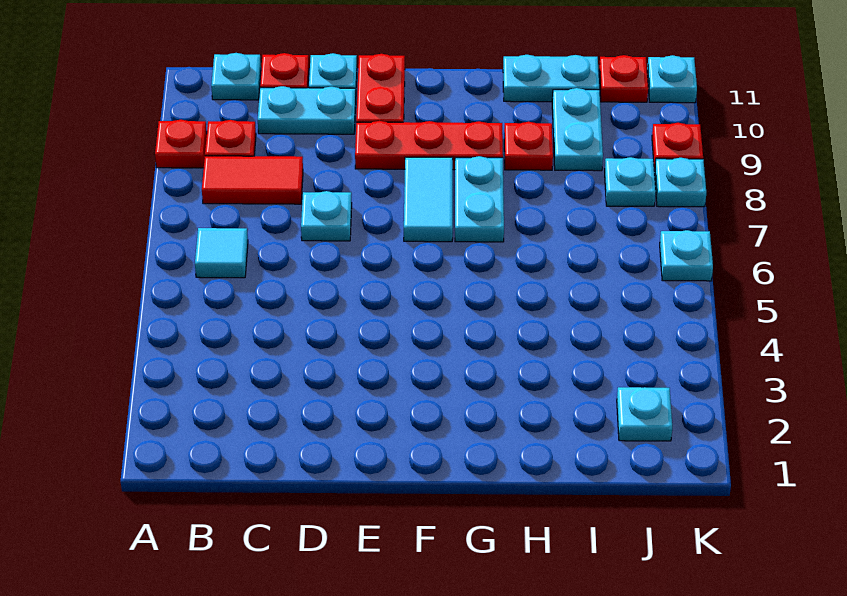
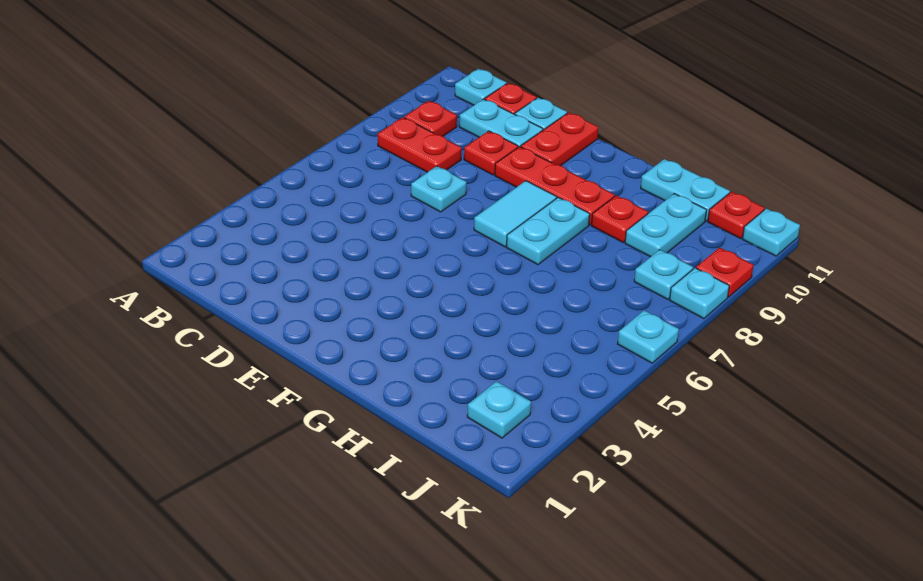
red 1x1 plate [155,120,207,168] -> red 1x1 plate moved to [464,131,518,175]
cyan 1x1 tile [195,228,248,278] -> none
red 1x2 tile [202,156,303,204] -> red 1x2 plate [378,118,462,172]

